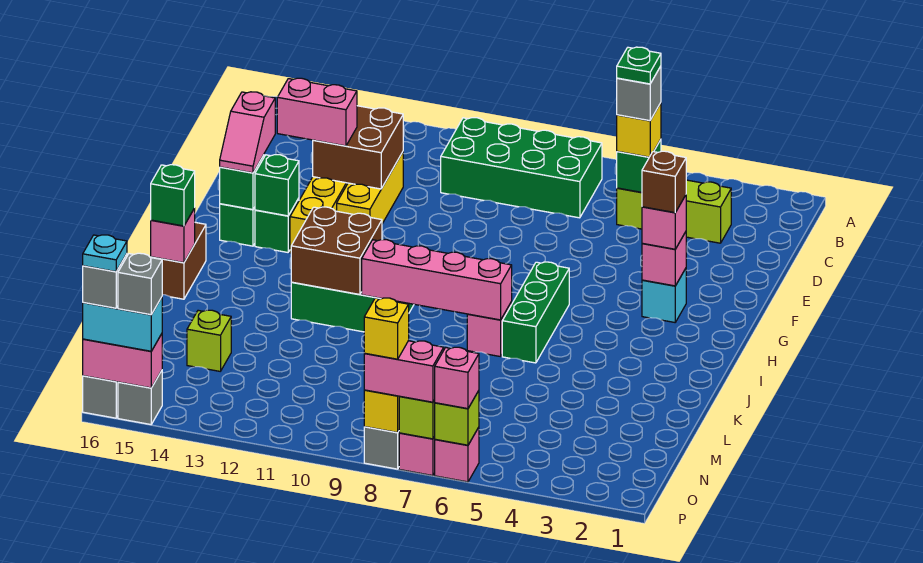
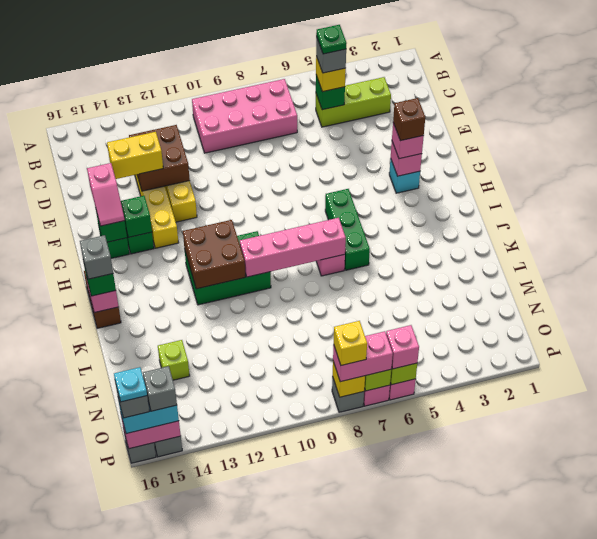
green 2x4 brick [441,118,602,218] -> pink 2x4 brick [192,79,297,153]
pink 1x2 brick [277,78,357,146] -> yellow 1x2 brick [107,132,163,179]
none -> grey 1x1 brick [80,235,113,279]

